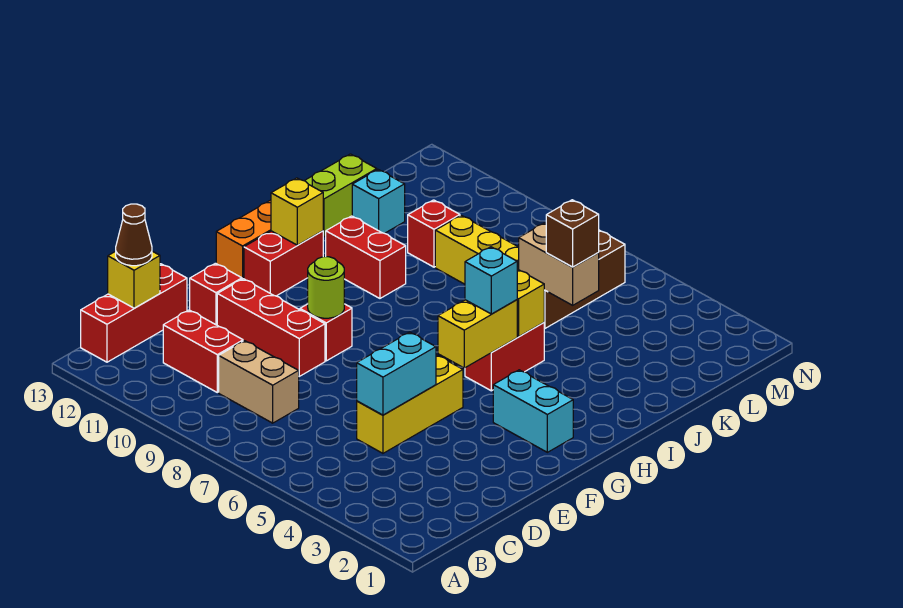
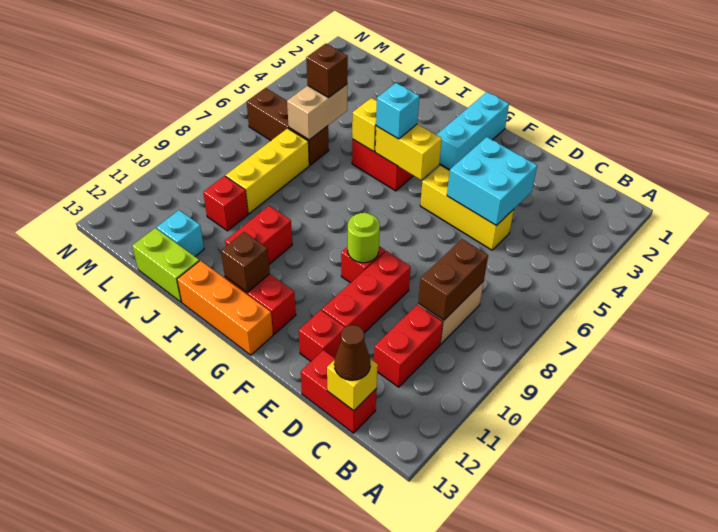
red 1x3 brick [81,264,187,362] -> red 1x2 brick [301,350,376,433]
none -> brown 1x2 brick [418,239,488,320]
cyan 1x2 brick [357,332,436,415] -> cyan 2x2 brick [447,137,537,226]
cyan 1x2 brick [493,370,573,452] -> cyan 1x3 brick [437,92,509,170]
yellow 1x1 brick [271,178,323,245] -> brown 1x1 brick [221,232,270,292]

